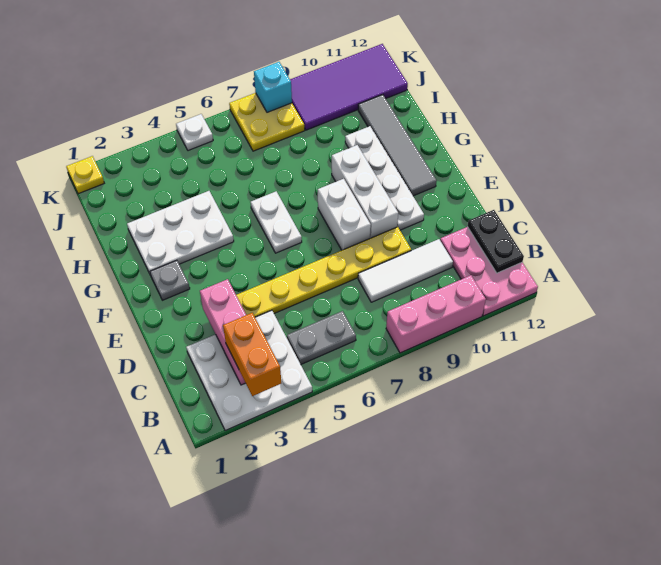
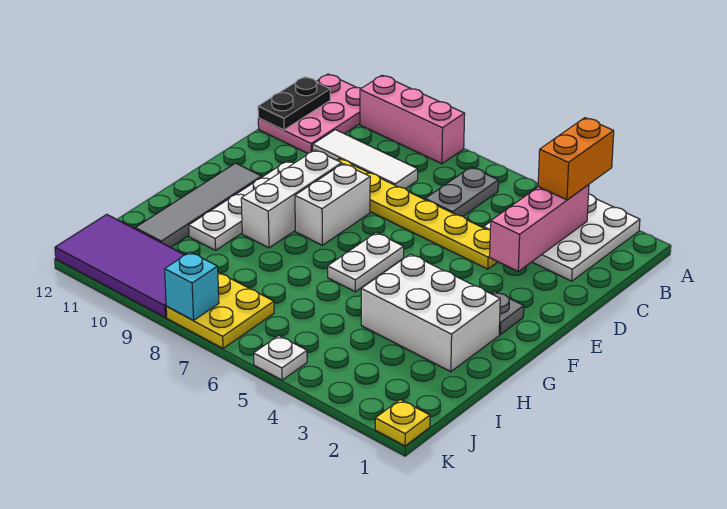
grey 1x2 plate [287,311,356,364] -> grey 1x2 plate turned to [425,167,498,216]
white 2x3 plate [127,191,234,274] -> white 2x3 brick [361,254,500,372]

